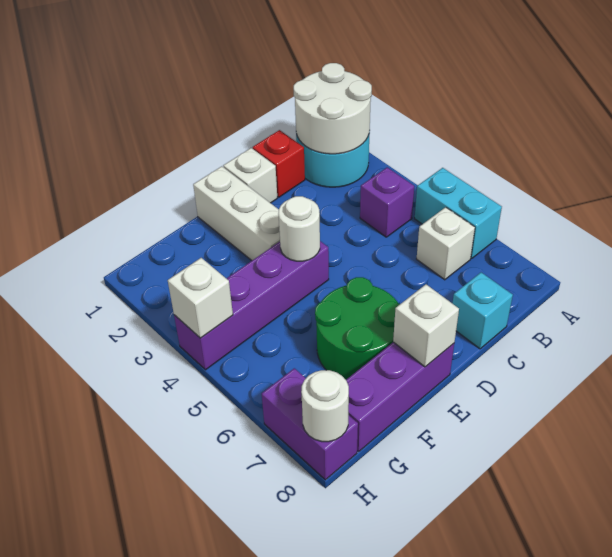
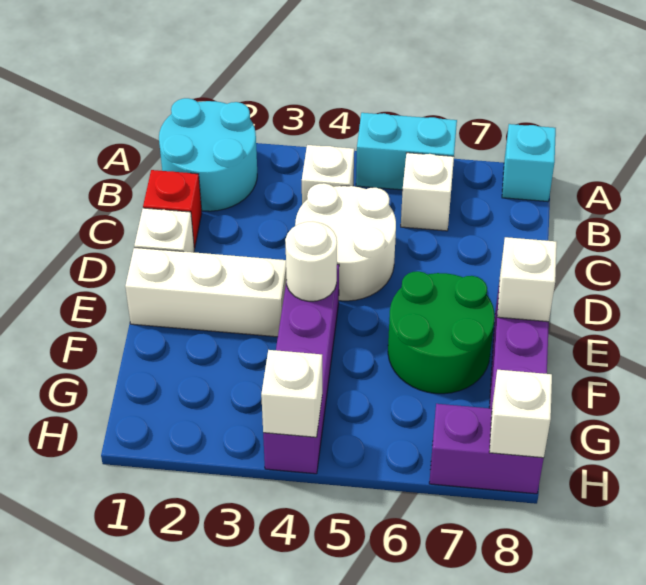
white 2x2 round brick [294,63,372,154] -> white 2x2 round brick moved to [295,183,396,301]
purple 1x1 brick [360,167,414,237] -> white 1x1 brick [302,145,354,204]
cyan 1x1 brick [452,272,513,349] -> cyan 1x1 brick moved to [502,124,556,202]
white 1x1 round brick [301,370,349,442] -> white 1x1 brick [489,370,552,458]

